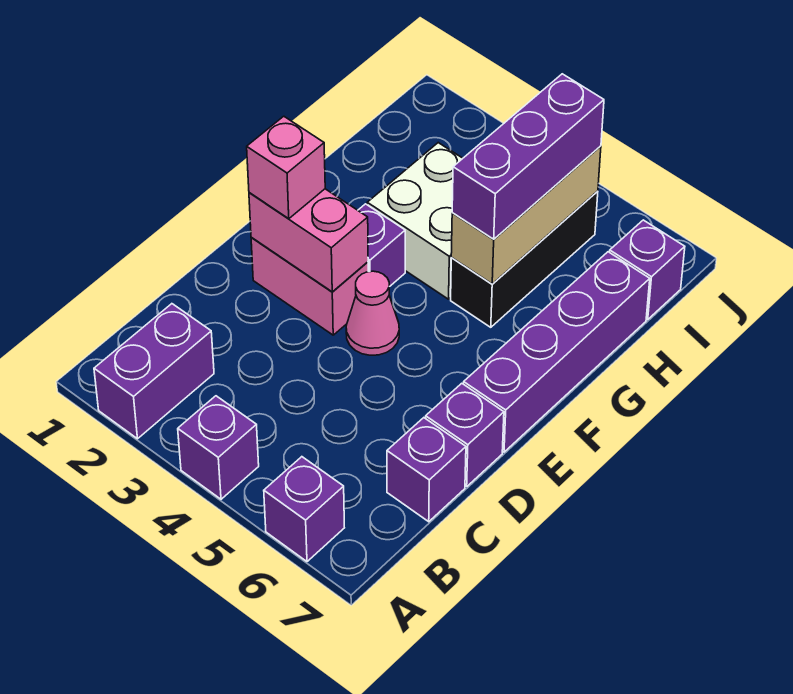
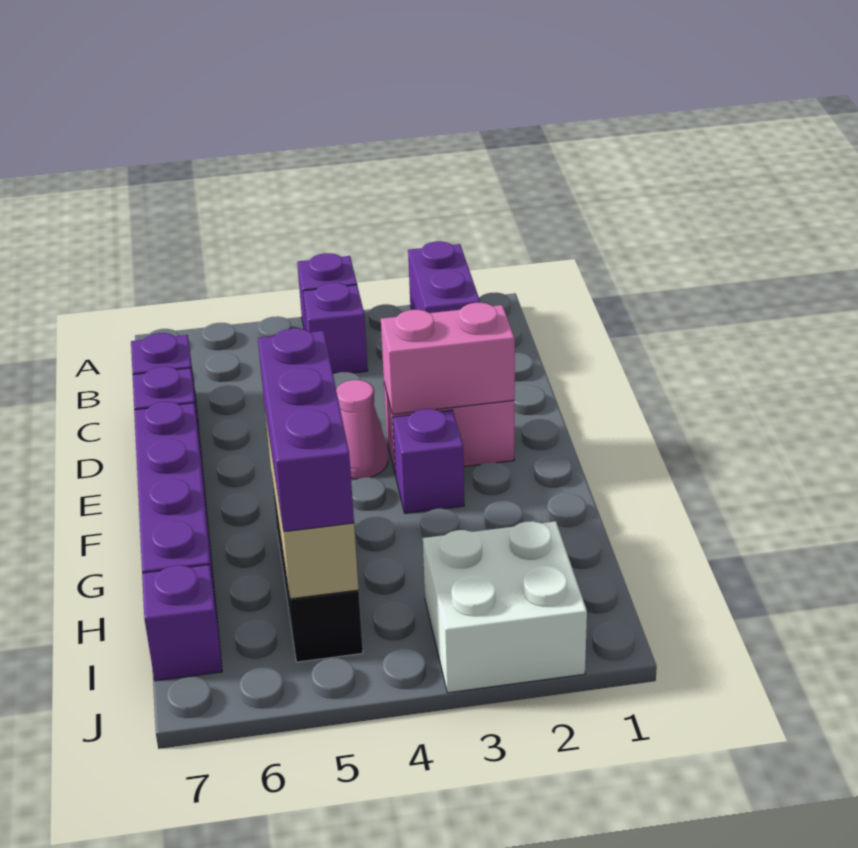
purple 1x1 brick [264,457,344,562] -> purple 1x1 brick moved to [303,283,368,374]
pink 1x1 brick [247,116,325,219] -> none
white 2x2 brick [367,143,463,299] -> white 2x2 brick moved to [423,521,587,693]

